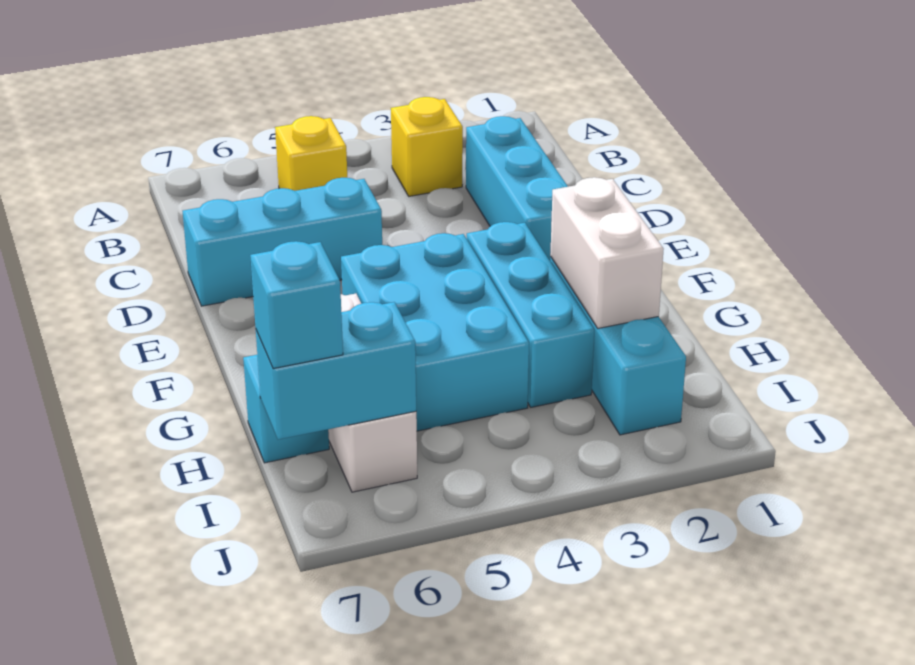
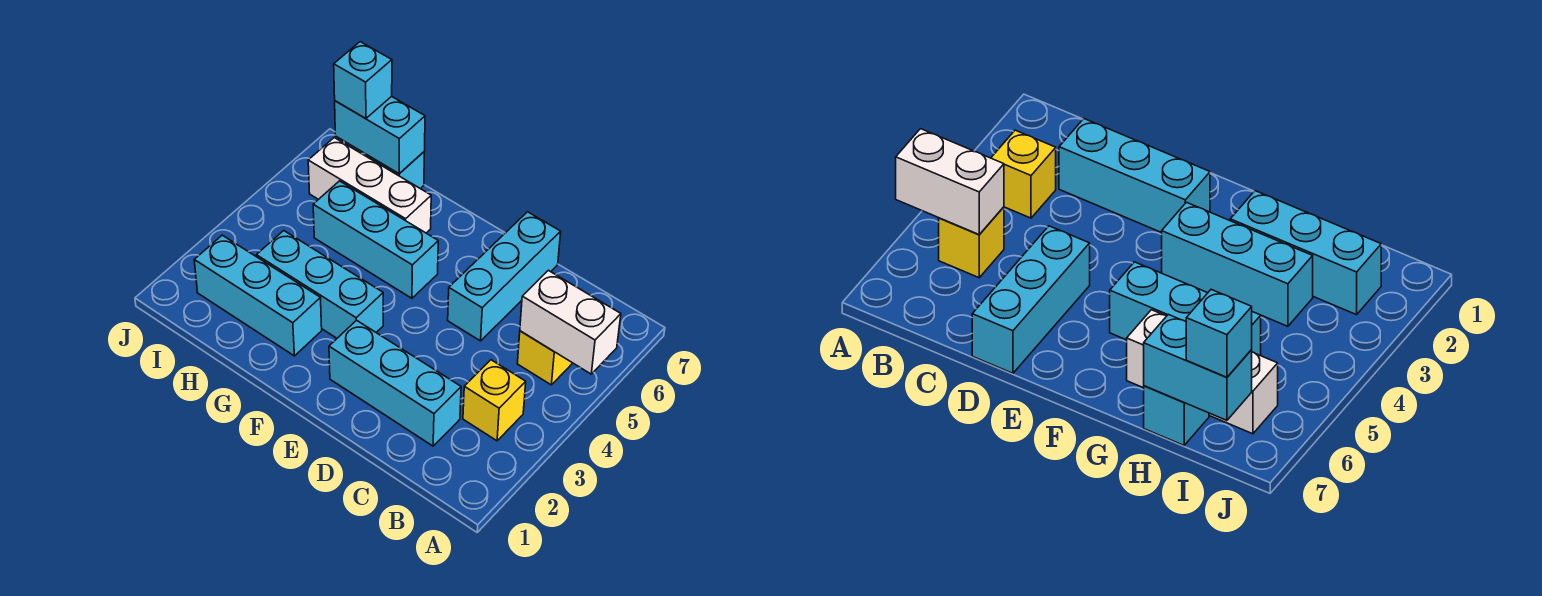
cyan 2x3 brick [341,233,529,431] -> cyan 1x3 brick [313,181,438,298]
white 1x2 brick [550,177,664,328] -> white 1x2 brick moved to [520,270,621,374]
cyan 1x2 brick [256,302,416,440] -> cyan 1x2 brick turned to [335,96,425,174]

